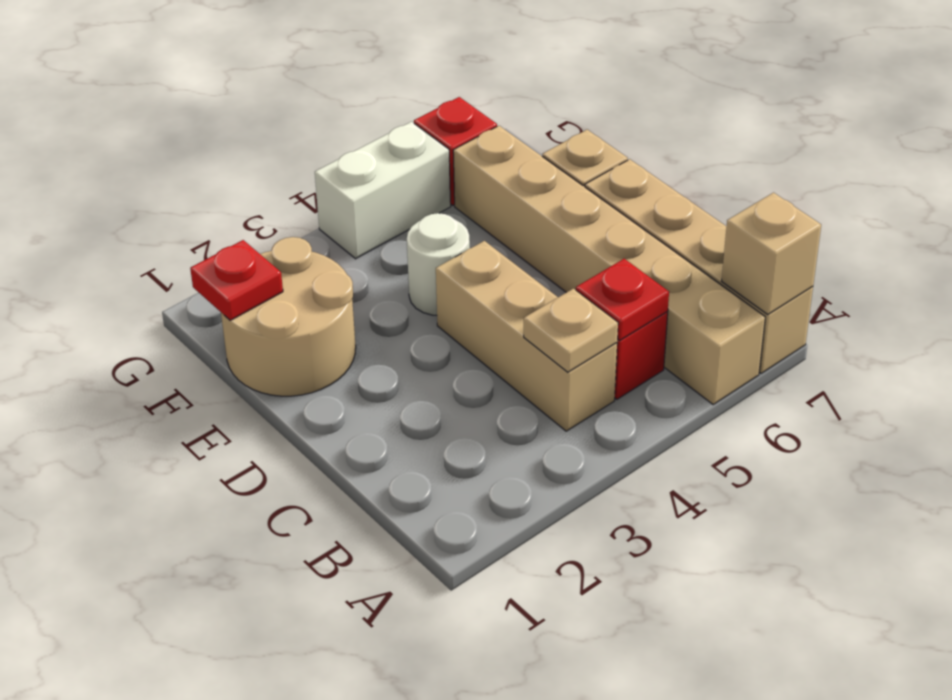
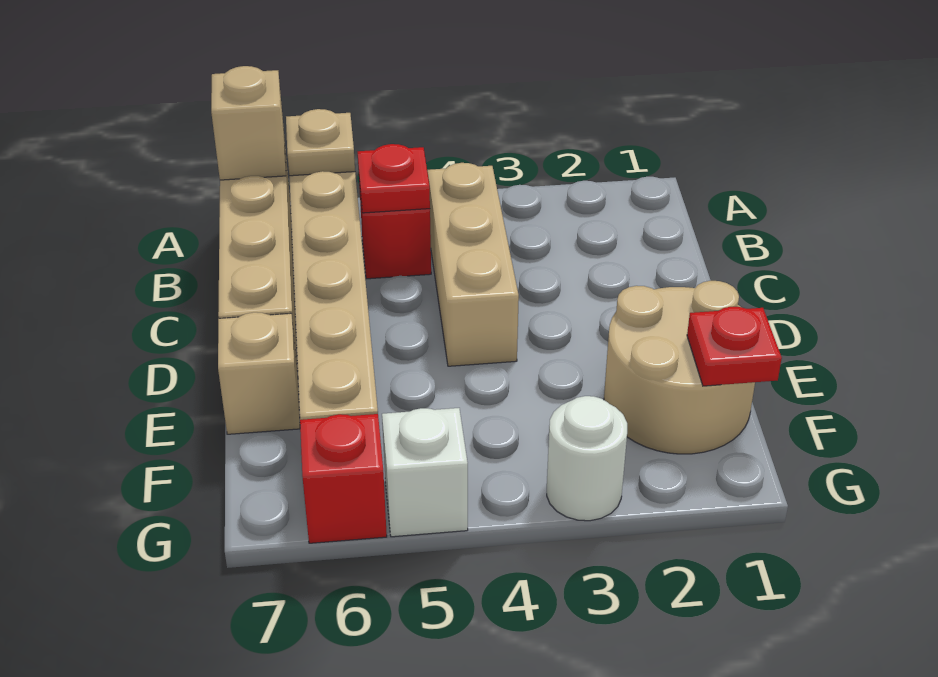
tan 1x1 plate [524,289,618,372] -> tan 1x1 plate moved to [286,109,355,176]
white 1x1 round brick [407,213,470,315] -> white 1x1 round brick moved to [547,396,627,521]
white 1x2 brick [315,122,451,259] -> white 1x1 brick [382,408,468,537]

